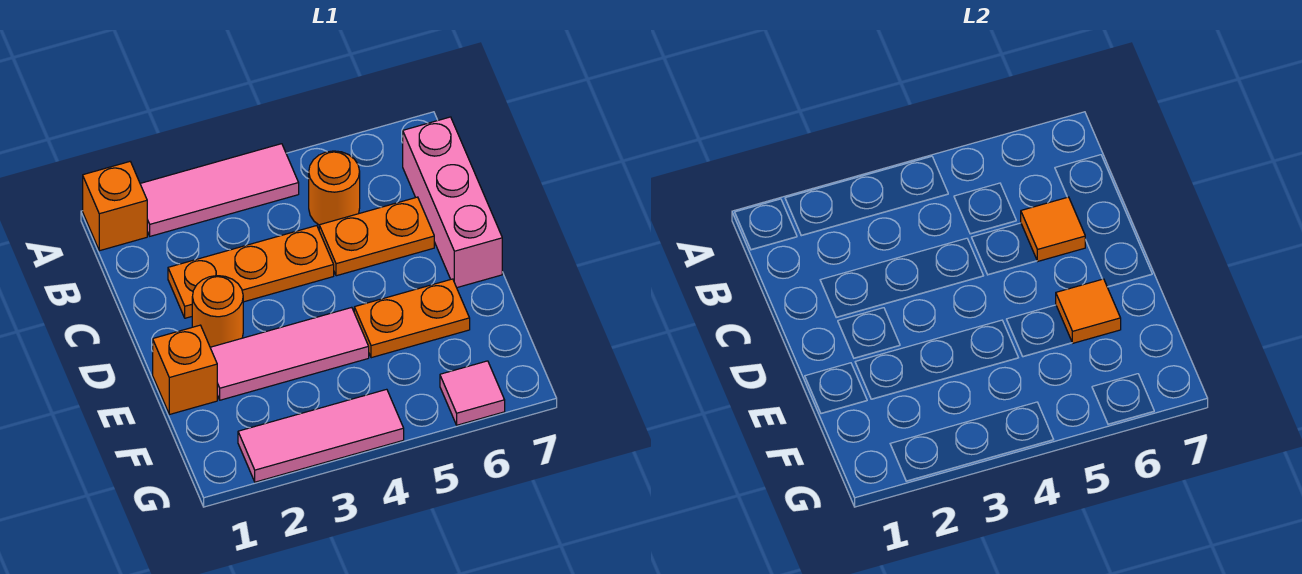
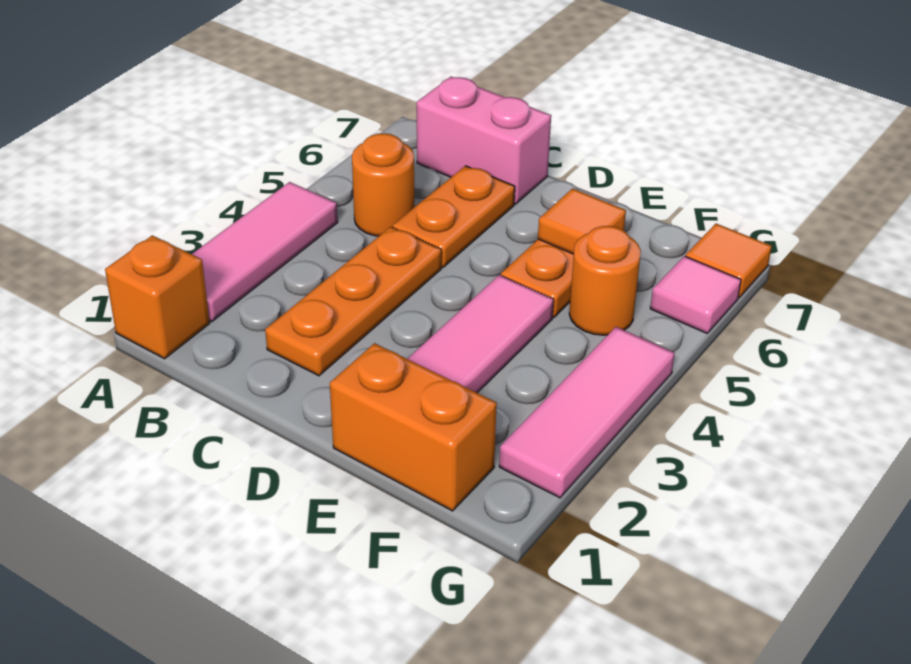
pink 1x3 brick [403,117,502,288] -> pink 1x2 brick [417,77,551,204]
orange 1x1 tile [1021,197,1085,261] -> orange 1x1 tile moved to [686,224,772,298]
orange 1x1 round brick [192,276,243,347] -> orange 1x1 round brick moved to [569,226,641,335]
orange 1x1 brick [153,325,217,414] -> orange 1x2 brick [330,343,497,511]

